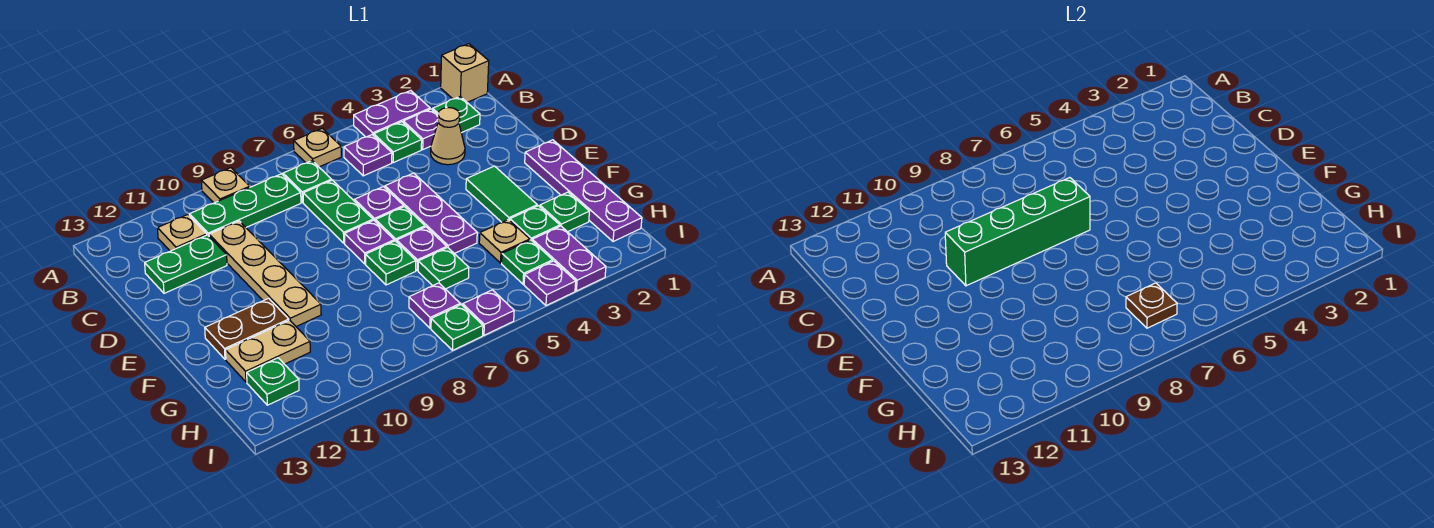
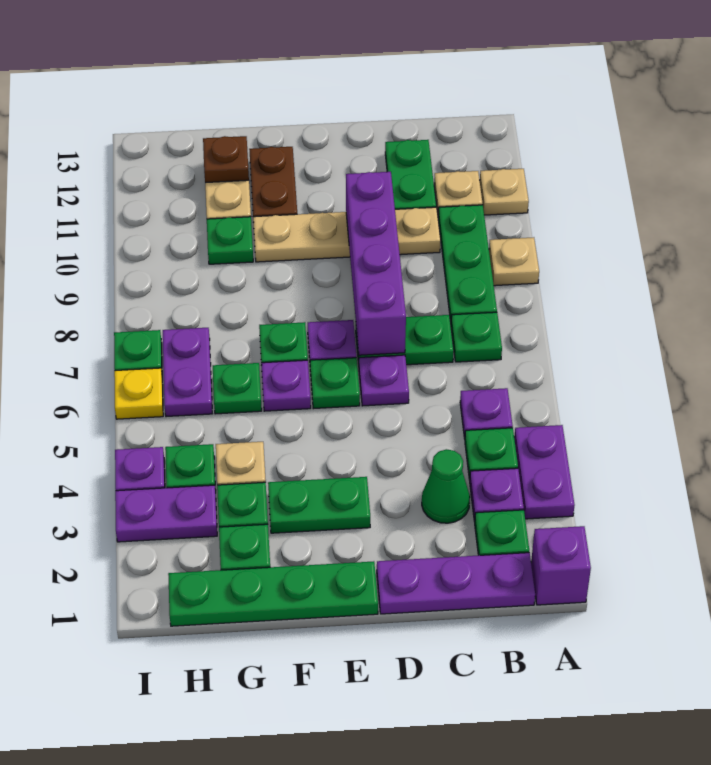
tan 1x1 brick [441,44,489,103] -> purple 1x1 brick [531,526,591,605]
tan 1x1 plate [294,128,341,167] -> tan 1x1 plate moved to [480,169,529,215]
tan 1x1 cone [431,108,465,165] -> green 1x1 cone [422,449,470,523]
purple 1x3 plate [385,173,477,254] -> purple 1x3 plate moved to [377,553,535,614]
green 1x4 brick [945,178,1090,286] -> purple 1x4 brick [346,172,406,355]
purple 1x4 plate [525,140,642,242] -> green 1x4 plate [168,561,378,626]
green 1x2 tile [466,166,537,222] -> green 1x2 plate [268,477,370,533]
purple 1x1 plate [409,283,460,328] -> purple 1x2 plate [163,328,212,417]
brown 1x1 plate [1126,283,1177,328] -> brown 1x1 plate moved to [203,136,249,183]
green 1x1 plate [247,358,299,405] -> green 1x1 plate moved to [207,217,253,264]
purple 1x1 plate [463,290,514,335] -> yellow 1x1 plate [114,368,163,419]

